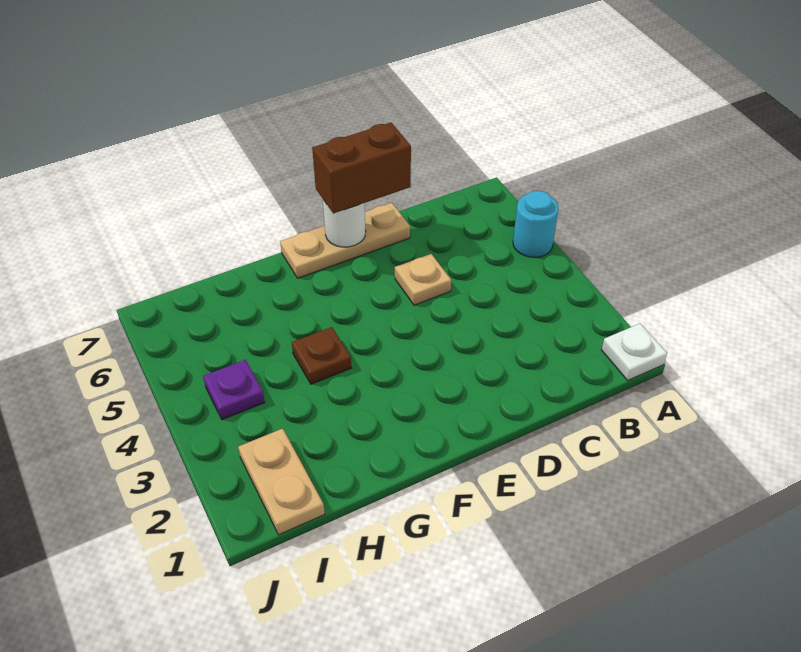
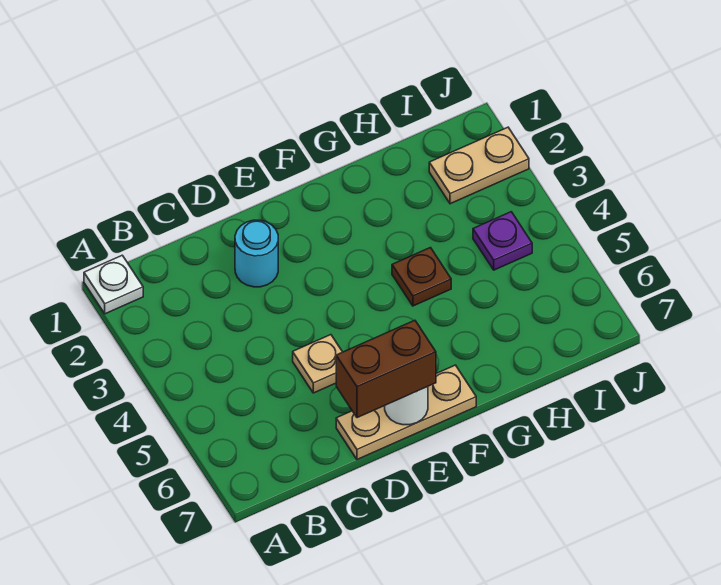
cyan 1x1 round brick [513,191,559,257] -> cyan 1x1 round brick moved to [235,220,278,287]
tan 1x2 plate [238,428,325,535] -> tan 1x2 plate turned to [429,127,529,204]

